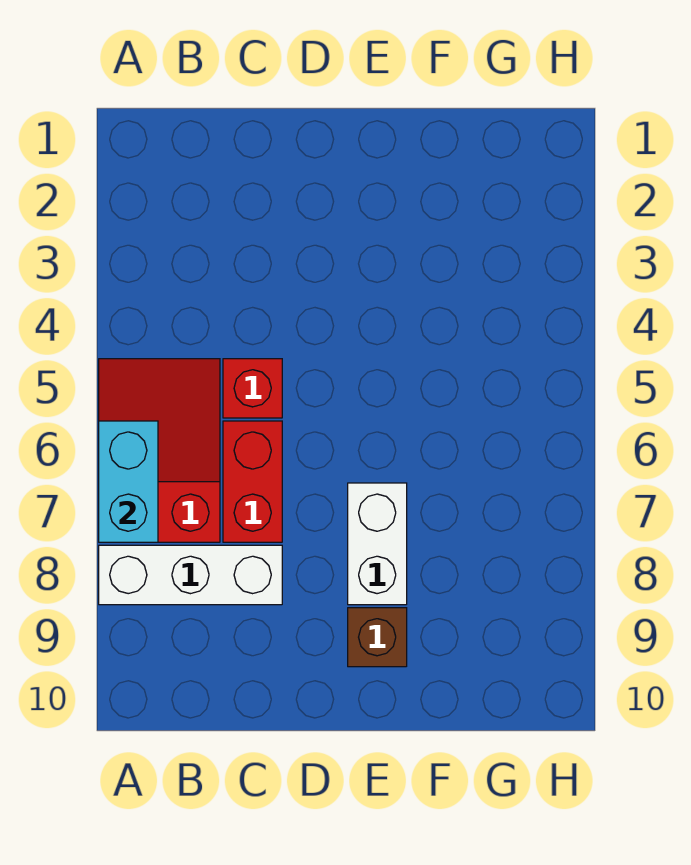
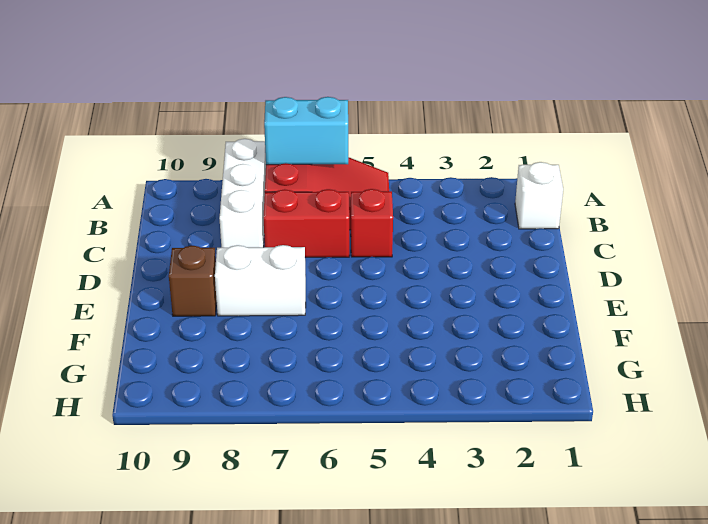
none -> white 1x1 brick [515,162,563,229]

